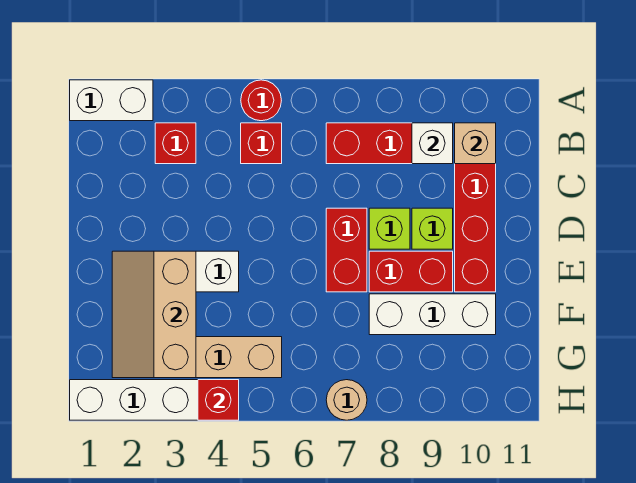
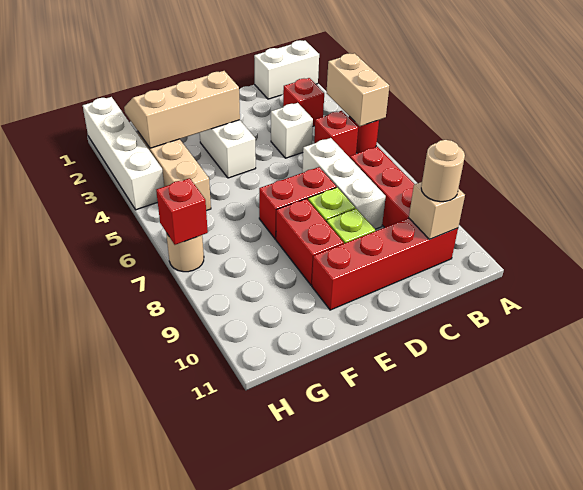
white 1x2 brick [70,80,153,121] -> white 1x2 brick turned to [254,40,319,99]
none -> tan 1x2 brick [327,53,389,126]
white 1x1 brick [412,123,453,164] -> white 1x1 brick moved to [271,103,313,158]
none -> tan 1x1 round brick [421,140,465,202]
white 1x3 brick [369,294,496,335] -> white 1x3 brick moved to [302,138,386,229]
red 1x1 brick [198,380,239,420] -> red 1x1 brick moved to [156,178,208,245]

